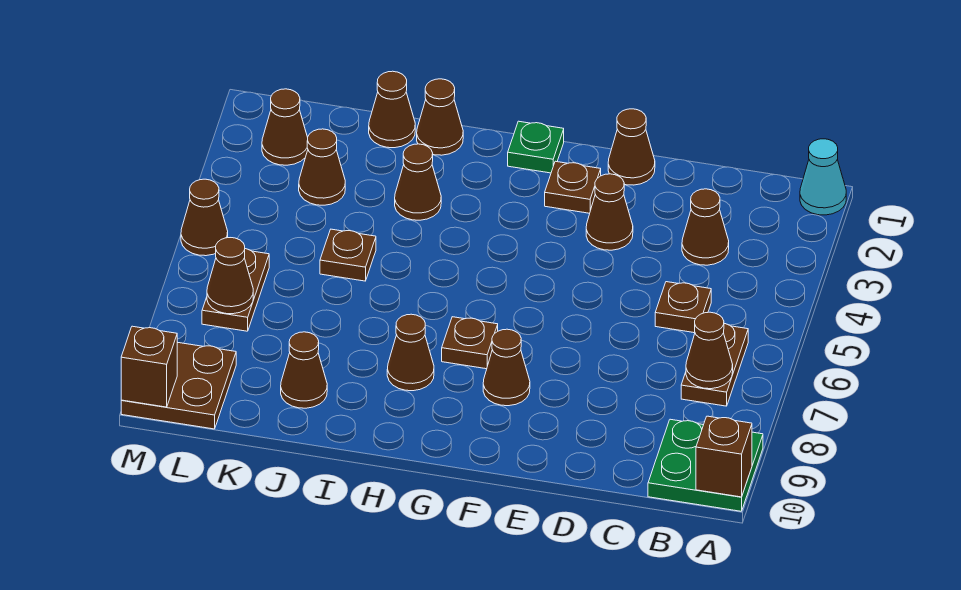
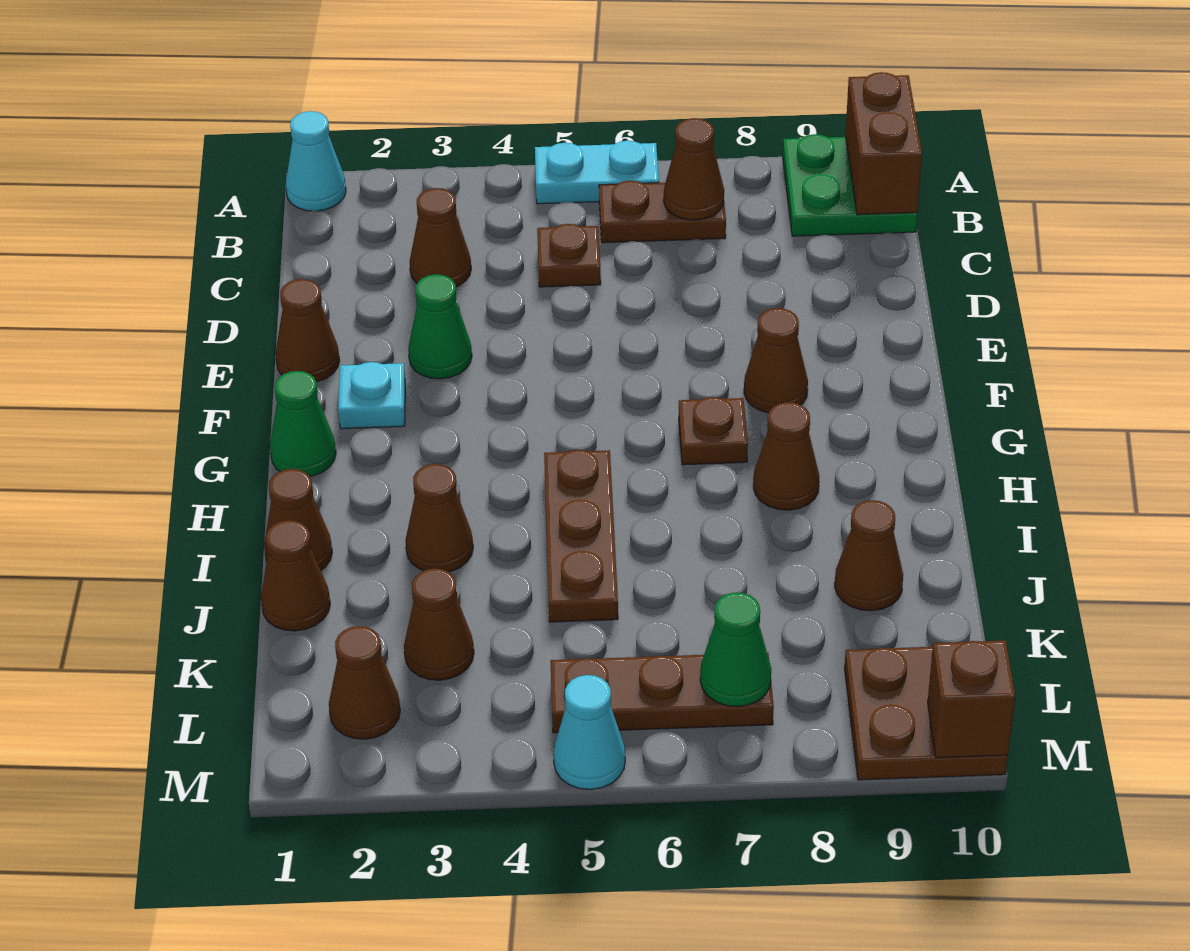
none -> cyan 1x2 plate [535,141,659,204]
brown 1x1 brick [696,416,752,497] -> brown 1x2 brick [845,72,922,215]
brown 1x1 cone [586,174,633,250] -> green 1x1 cone [408,274,472,379]
brown 1x1 plate [545,161,601,213] -> cyan 1x1 plate [338,362,405,429]
green 1x1 plate [508,121,564,173] -> green 1x1 cone [270,371,336,477]
brown 1x1 plate [320,229,376,281] -> brown 1x3 plate [544,450,618,622]
brown 1x2 plate [202,249,269,331] -> brown 1x3 plate [550,653,774,733]
brown 1x1 cone [207,238,253,314] -> green 1x1 cone [700,592,771,707]
brown 1x1 cone [181,179,228,256] -> cyan 1x1 cone [553,675,625,790]

